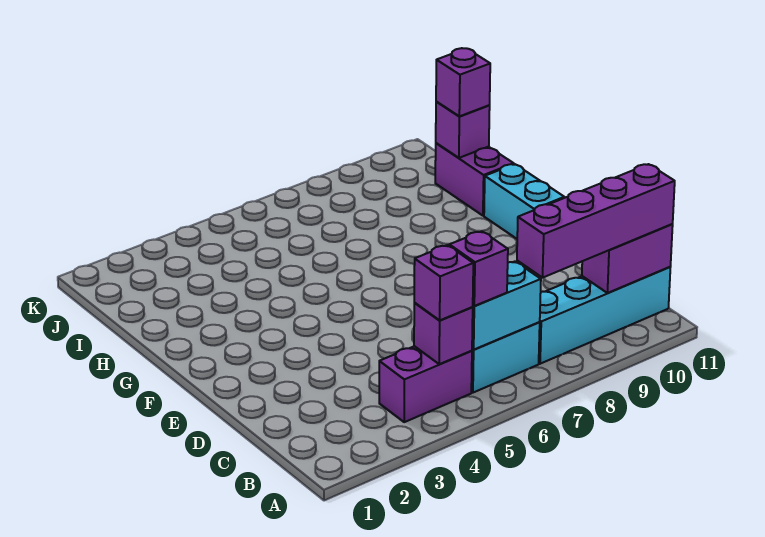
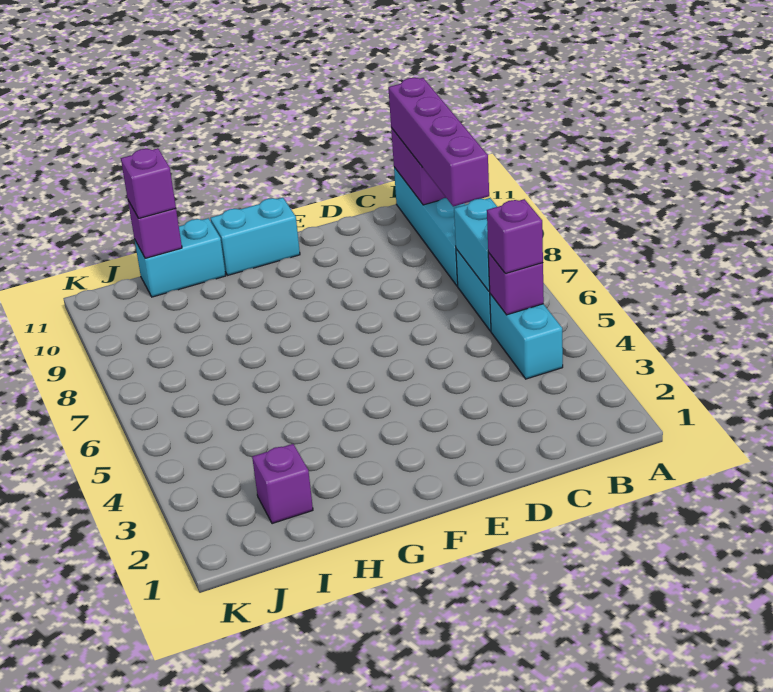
purple 1x2 brick [379,346,472,422] -> cyan 1x2 brick [490,294,563,379]
purple 1x1 brick [449,231,508,306] -> purple 1x1 brick moved to [252,444,313,524]
purple 1x2 brick [435,143,514,216] -> cyan 1x2 brick [135,218,226,297]

